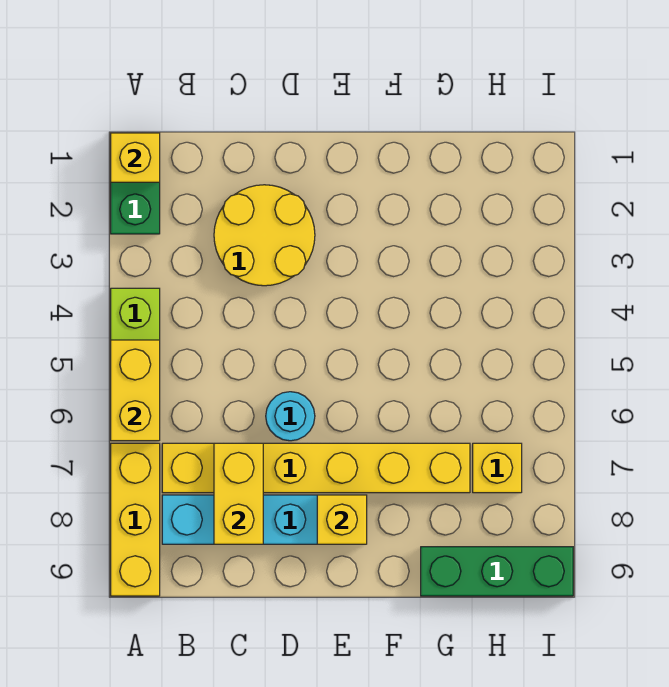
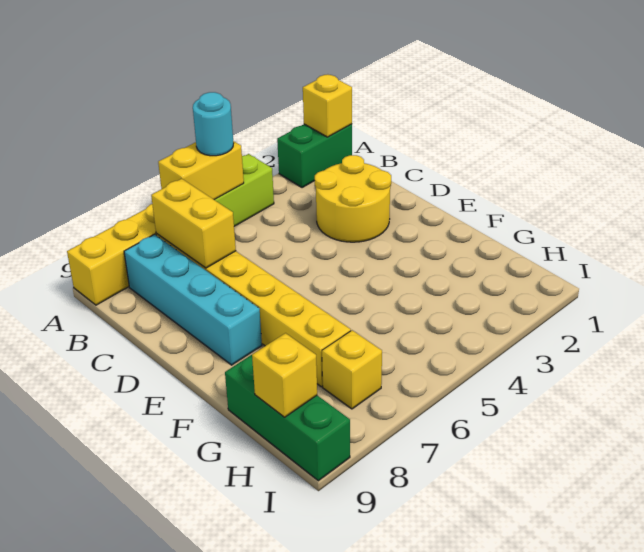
yellow 1x2 brick [214,443,263,544] -> yellow 1x2 brick turned to [151,179,236,268]
cyan 1x1 round brick [266,392,315,441] -> cyan 1x1 round brick moved to [193,92,234,156]
yellow 1x1 brick [317,495,367,544] -> yellow 1x1 brick moved to [252,333,317,417]

